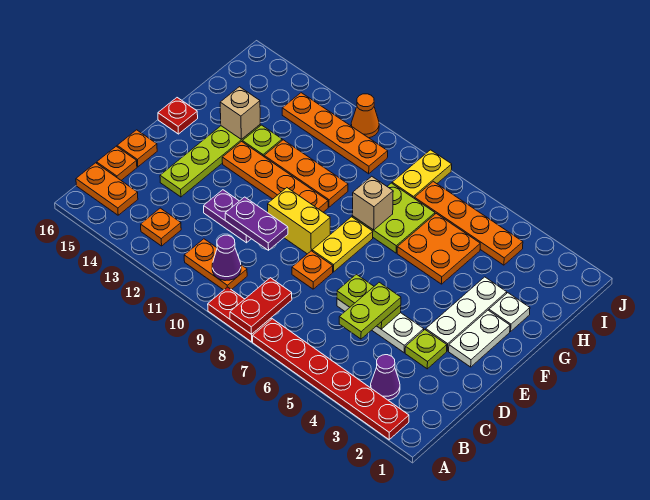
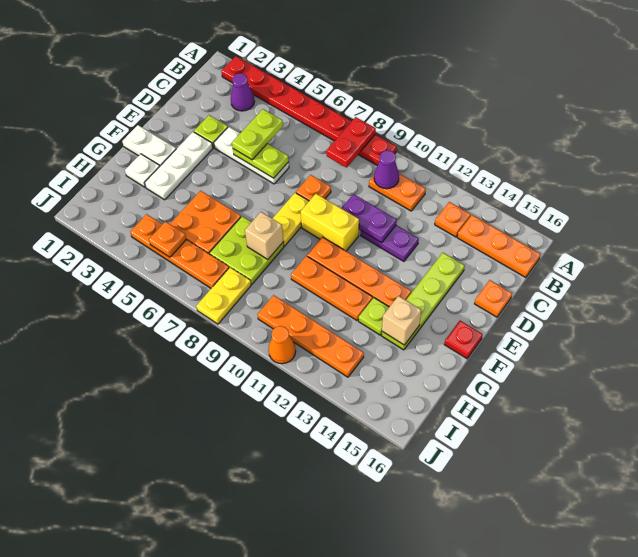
orange 1x2 plate [76,163,138,215] -> orange 1x3 plate [457,215,540,278]
orange 1x1 plate [97,146,137,180] -> orange 1x1 plate moved to [149,222,186,257]
white 1x2 plate [449,310,510,367] -> white 1x2 plate turned to [122,125,176,166]

